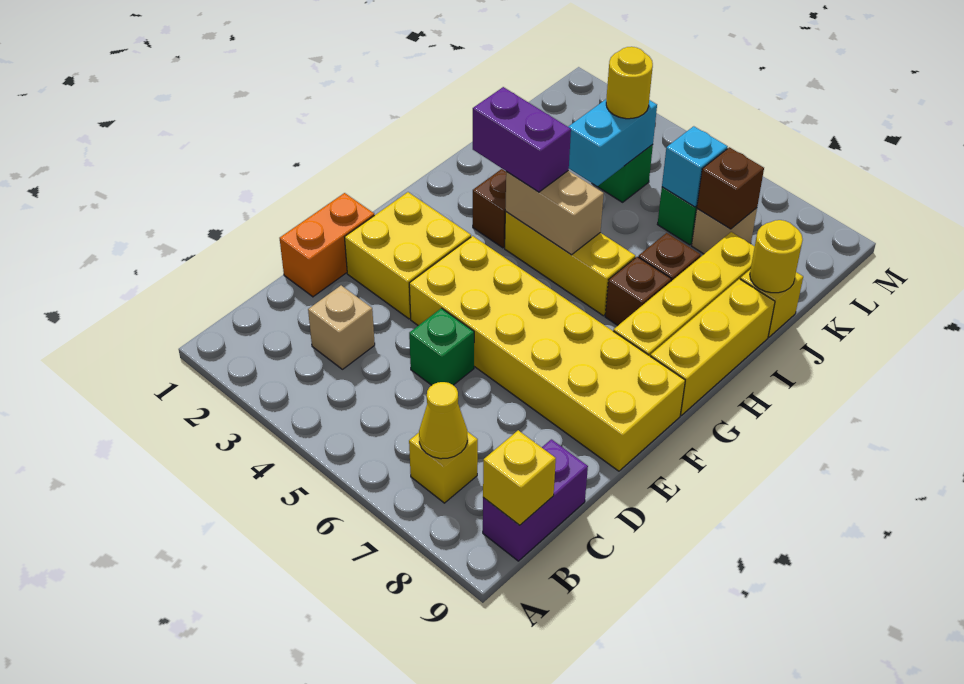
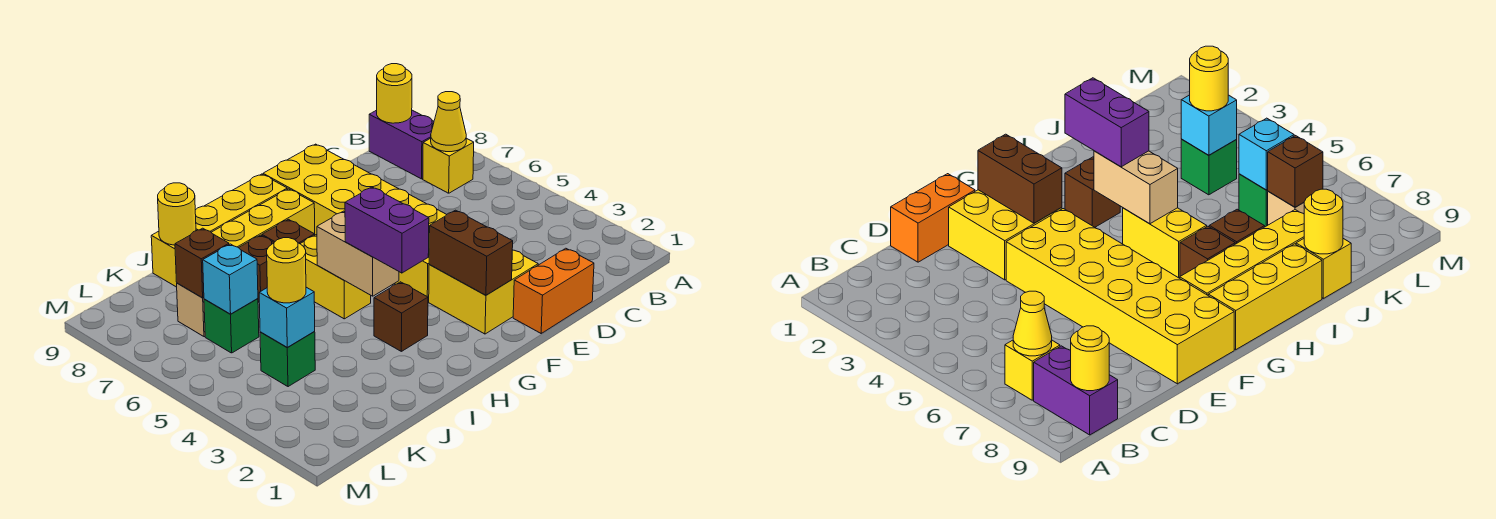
purple 1x2 brick [483,439,588,561] -> purple 1x2 brick turned to [369,110,434,179]
yellow 1x1 brick [483,430,556,525] -> yellow 1x1 round brick [377,64,412,123]
tan 1x1 brick [308,285,375,369] -> none
green 1x1 brick [409,308,474,385] -> none
none -> brown 1x2 brick [429,210,513,295]
yellow 1x3 brick [505,212,635,316] -> yellow 1x2 brick [301,235,371,319]
cyan 1x2 brick [568,99,657,186] -> cyan 1x1 brick [259,287,315,348]

